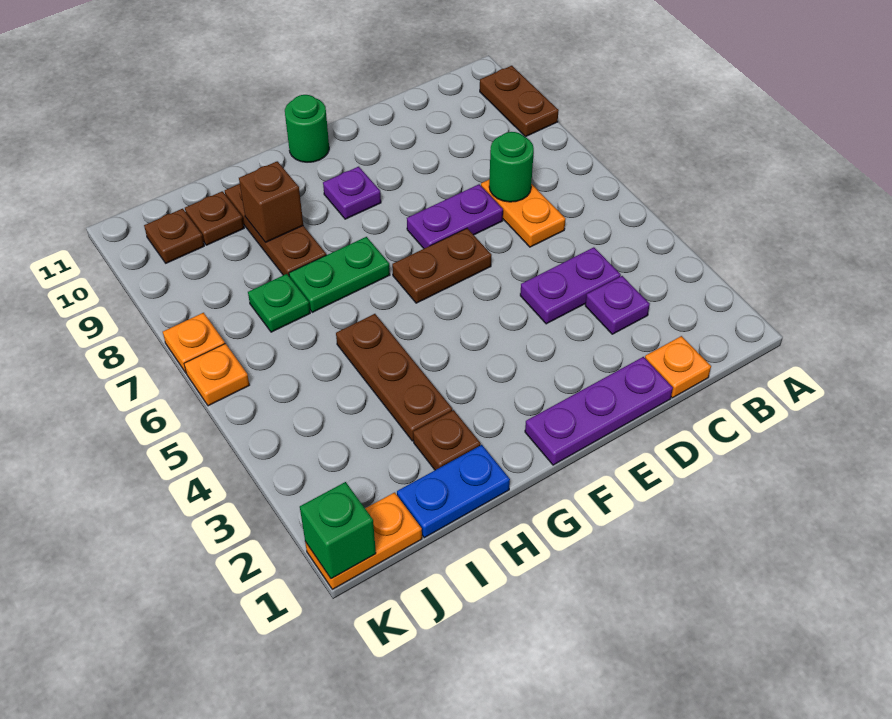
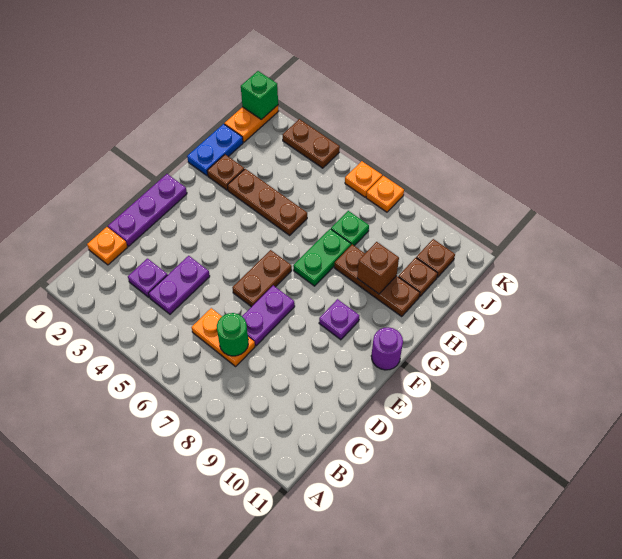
brown 1x2 plate [480,66,559,137] -> brown 1x2 plate moved to [283,119,340,168]
green 1x1 round brick [285,95,329,162] -> purple 1x1 round brick [371,327,403,370]

